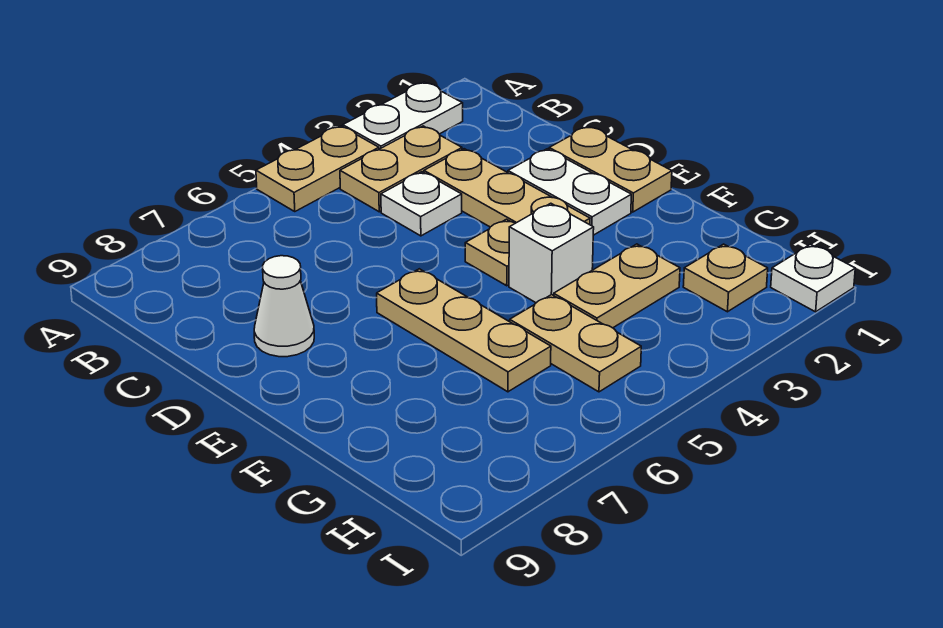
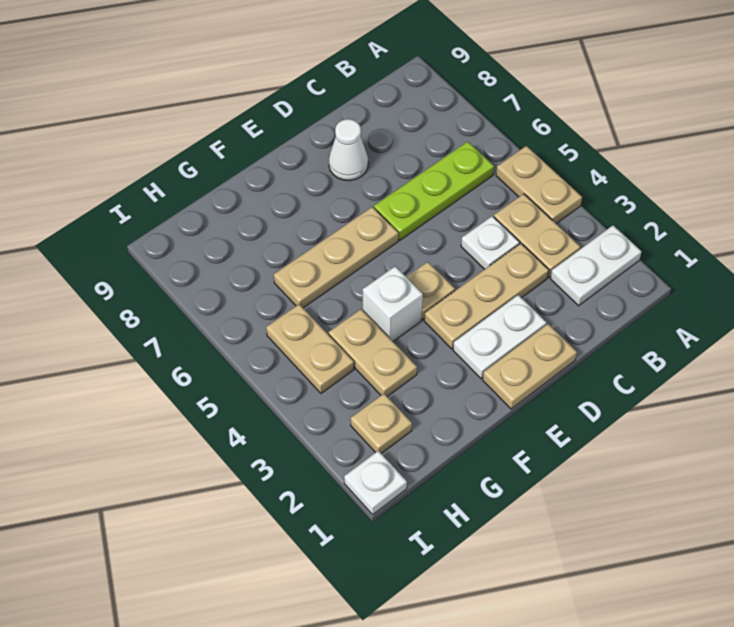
white 1x2 plate [343,82,463,149] -> white 1x2 plate turned to [550,225,642,306]
none -> lime 1x3 plate [374,142,494,240]
tan 1x2 plate [510,295,641,392] -> tan 1x2 plate turned to [266,304,354,393]

